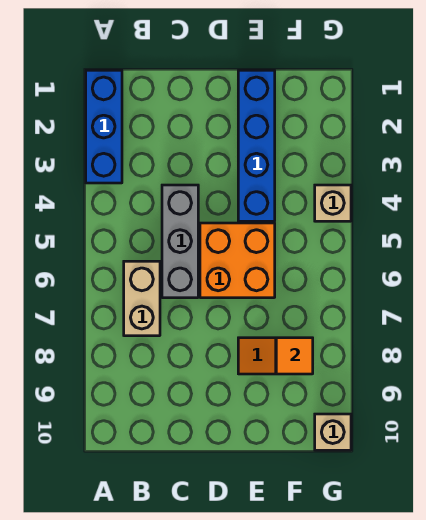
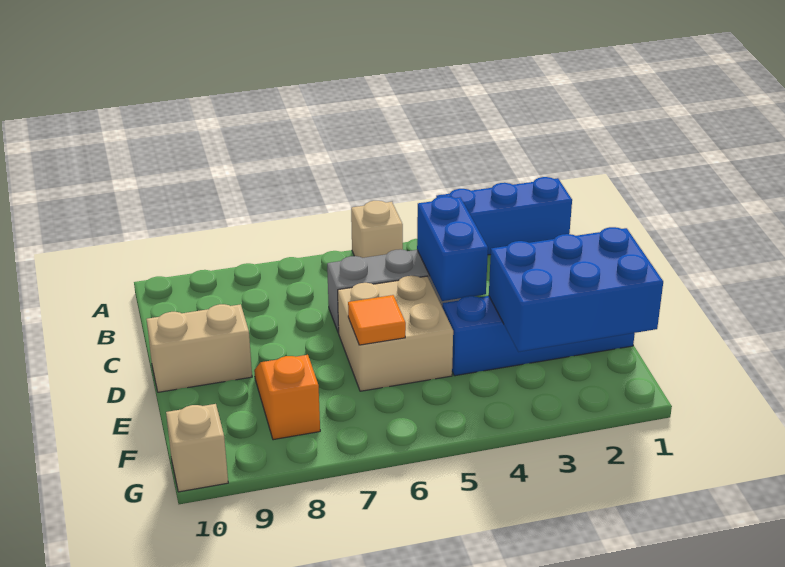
tan 1x2 brick [124,261,160,336] -> tan 1x2 brick moved to [146,304,252,392]
none -> blue 1x2 brick [417,196,488,301]
orange 2x2 brick [200,223,275,298] -> tan 2x2 brick [338,276,453,391]
none -> blue 2x3 brick [489,227,663,352]
orange 1x1 tile [276,338,313,374] -> orange 1x1 tile moved to [348,295,406,345]
tan 1x1 brick [315,185,351,221] -> tan 1x1 brick moved to [351,201,403,258]

